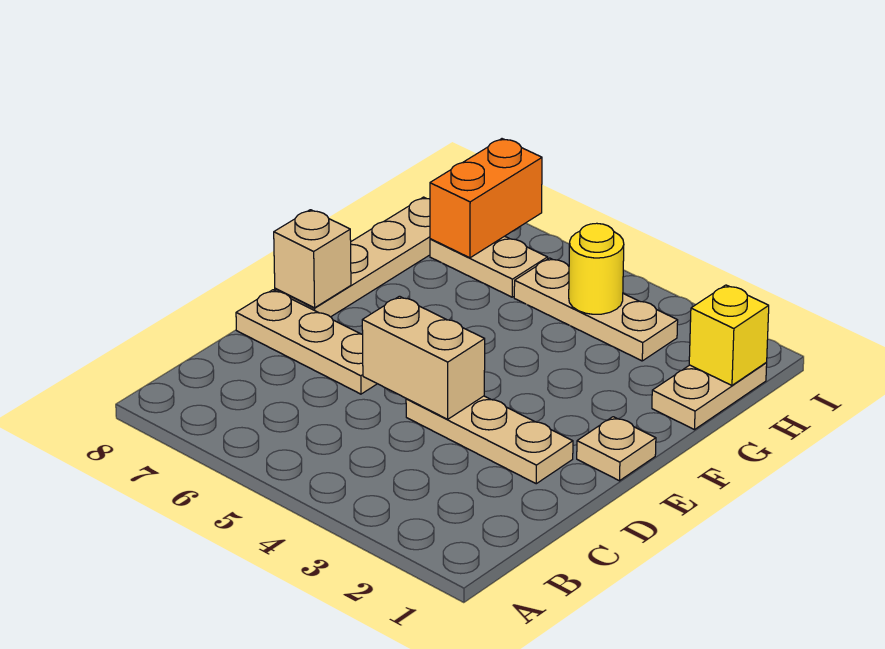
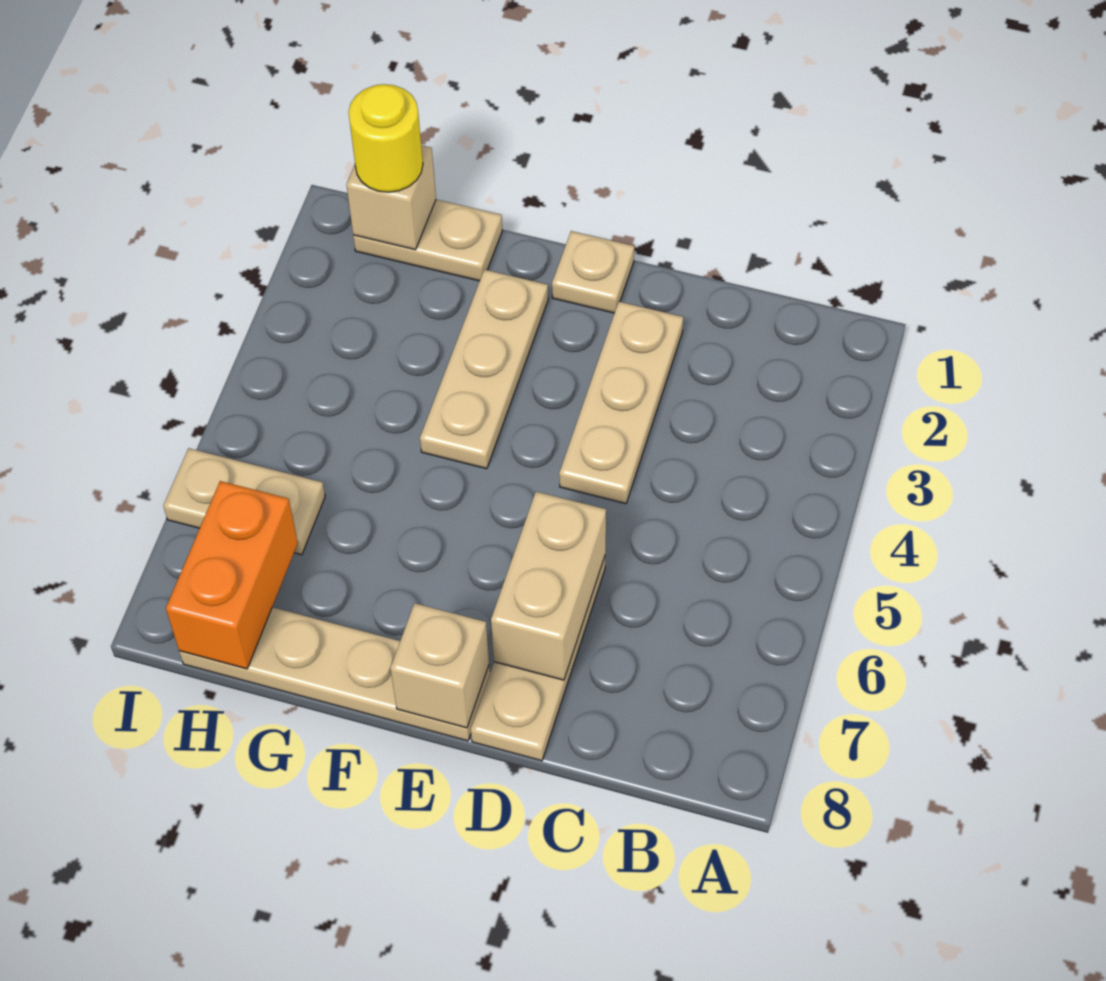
tan 1x2 brick [362,296,485,419] -> tan 1x2 brick moved to [491,492,606,680]
yellow 1x1 brick [689,285,769,385] -> tan 1x1 brick [346,145,436,250]
tan 1x3 plate [514,258,678,361] -> tan 1x3 plate moved to [420,270,548,469]
yellow 1x1 round brick [569,223,624,314] -> yellow 1x1 round brick moved to [349,84,423,192]
tan 1x2 plate [430,236,548,297] -> tan 1x2 plate turned to [163,448,325,555]
orange 1x2 brick [430,139,542,258] -> orange 1x2 brick turned to [166,481,298,669]

